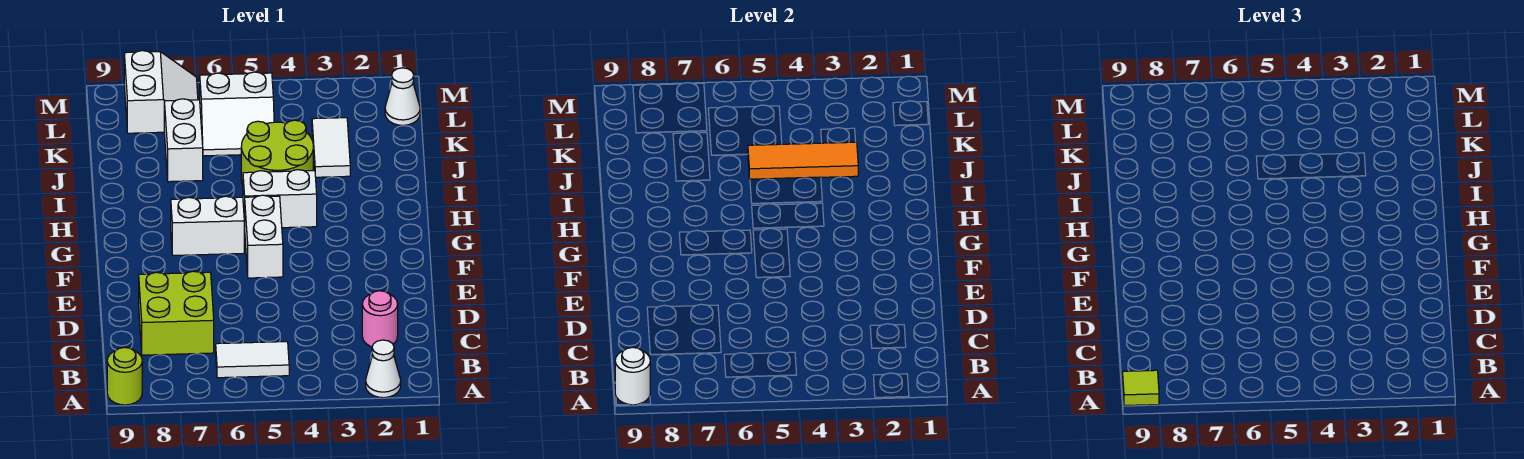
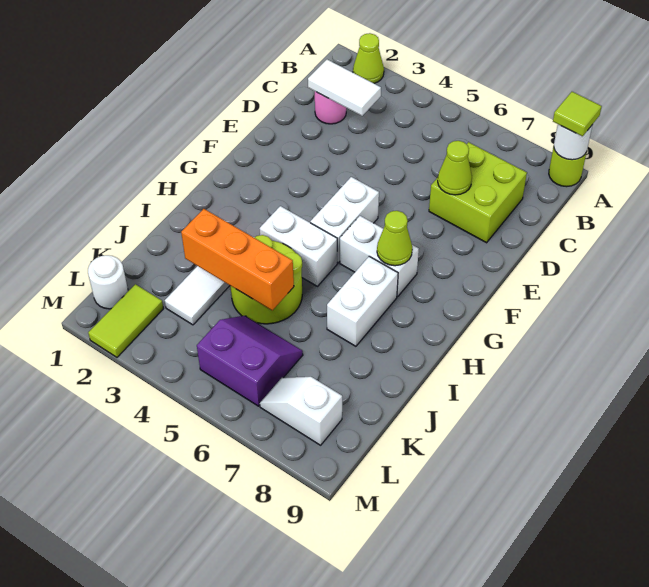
white 1x1 cone [366,340,401,398] -> lime 1x1 cone [353,33,384,83]
white 1x2 tile [216,342,289,378] -> white 1x2 tile moved to [308,60,381,116]
none -> lime 1x1 cone [438,141,472,195]
none -> lime 1x1 cone [377,211,412,266]
orange 1x3 tile [748,142,858,179] -> orange 1x3 brick [181,209,294,310]
white 1x2 brick [164,99,203,182] -> white 1x2 brick moved to [327,256,398,346]
white 2x2 slope [200,72,274,156] -> purple 2x2 slope [197,316,303,406]
white 1x1 cone [385,68,420,125] -> white 1x1 round brick [88,255,128,309]
none -> lime 1x2 tile [88,284,163,357]
white 2x2 slope [124,51,198,133] -> white 1x2 slope [260,377,342,445]

